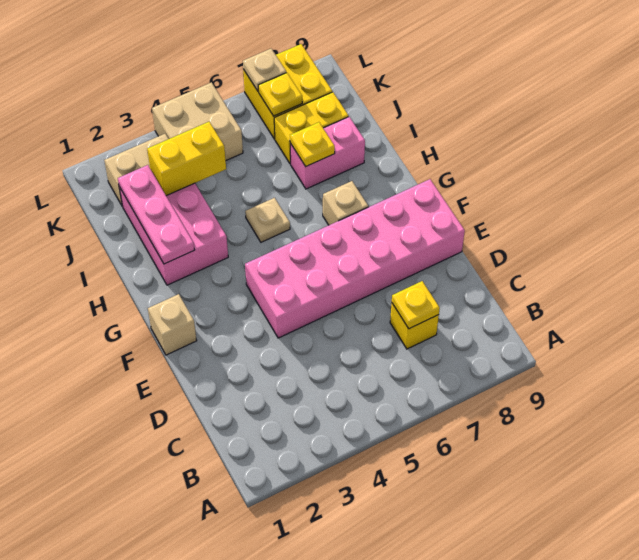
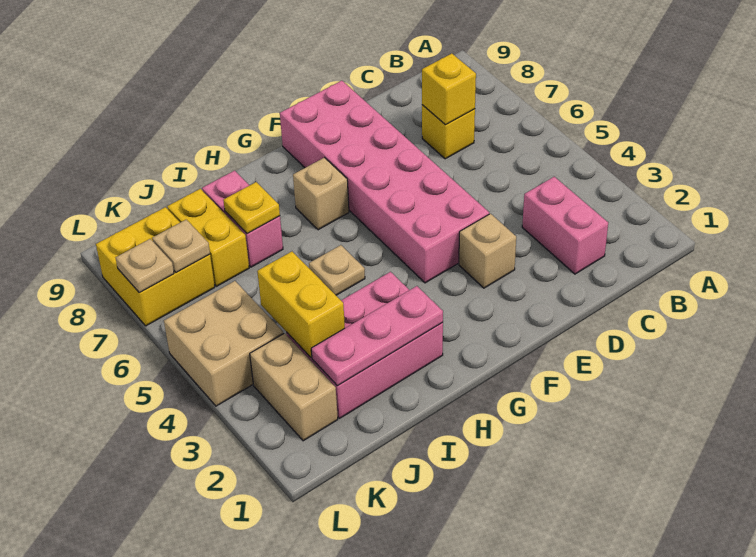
none -> pink 1x2 brick [522,177,608,274]
yellow 1x1 plate [392,281,440,329] -> yellow 1x1 brick [422,53,476,125]
tan 1x1 brick [148,294,197,355] -> tan 1x1 brick moved to [459,214,516,288]
yellow 1x1 plate [258,73,302,116] -> tan 1x1 plate [152,220,210,273]

